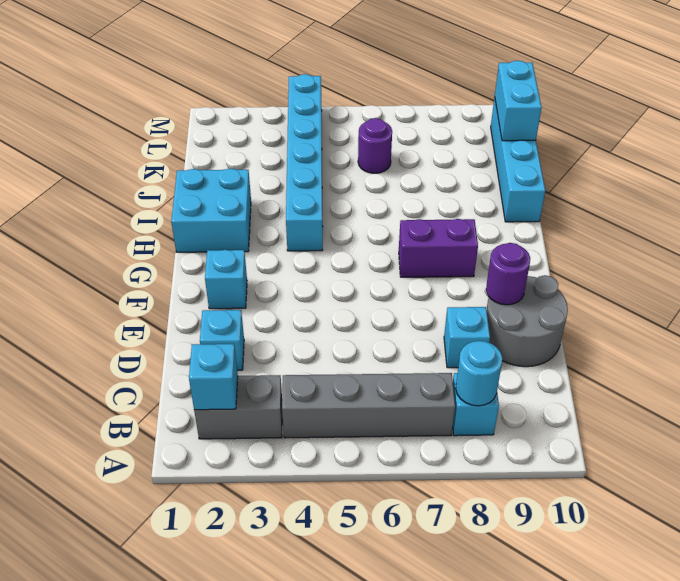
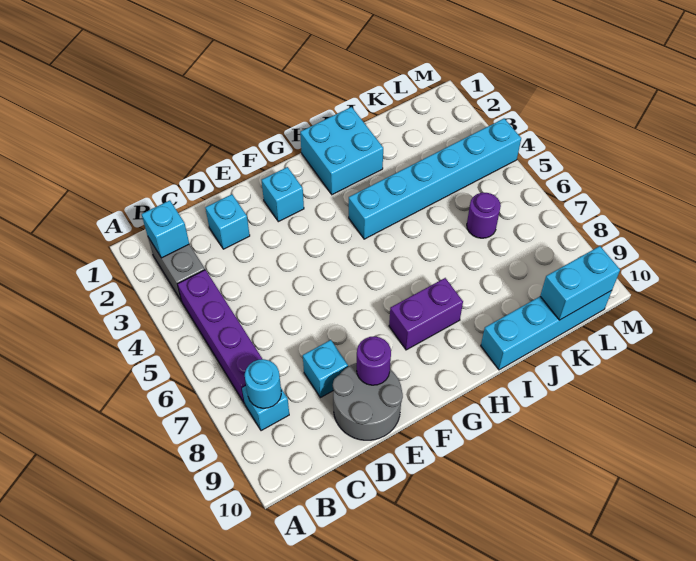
grey 1x4 brick [282,373,455,438] -> purple 1x4 brick [178,270,262,403]
purple 1x2 brick [399,219,478,277] -> purple 1x2 brick turned to [389,278,463,350]

